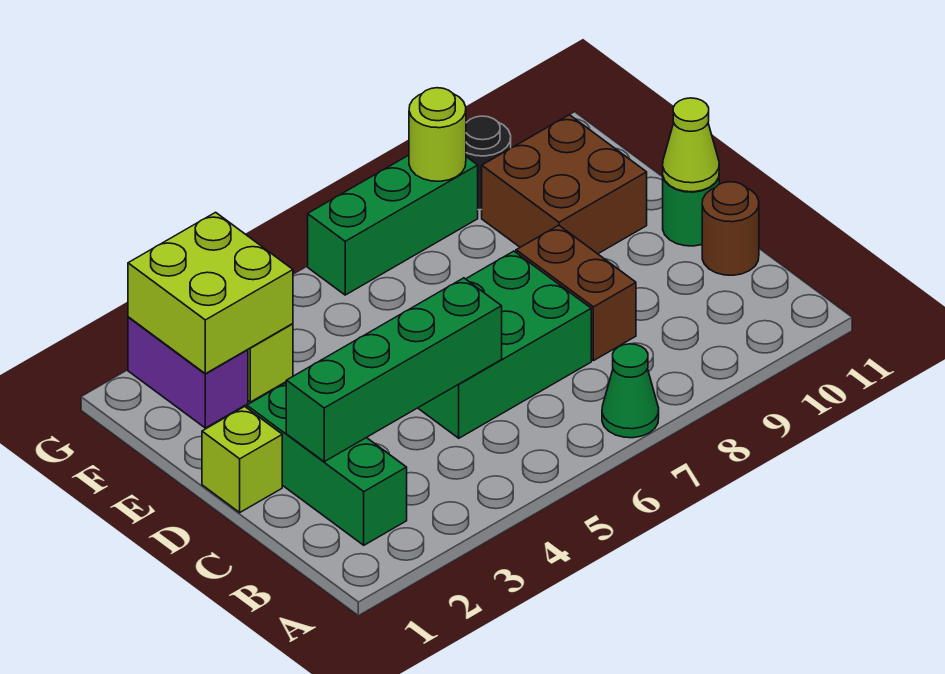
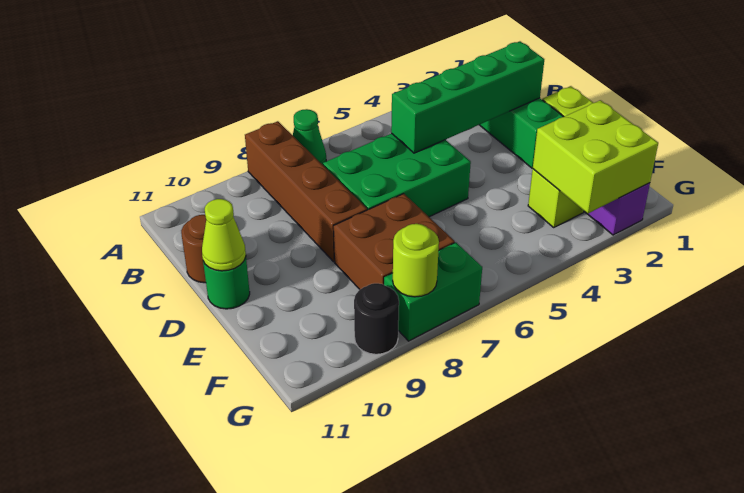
brown 1x2 brick [516,225,636,361] -> brown 1x4 brick [245,121,367,262]
brown 2x2 brick [482,115,647,254] -> brown 2x2 brick moved to [334,194,455,289]
green 1x3 brick [308,155,478,295] -> green 1x2 brick [384,242,482,341]

